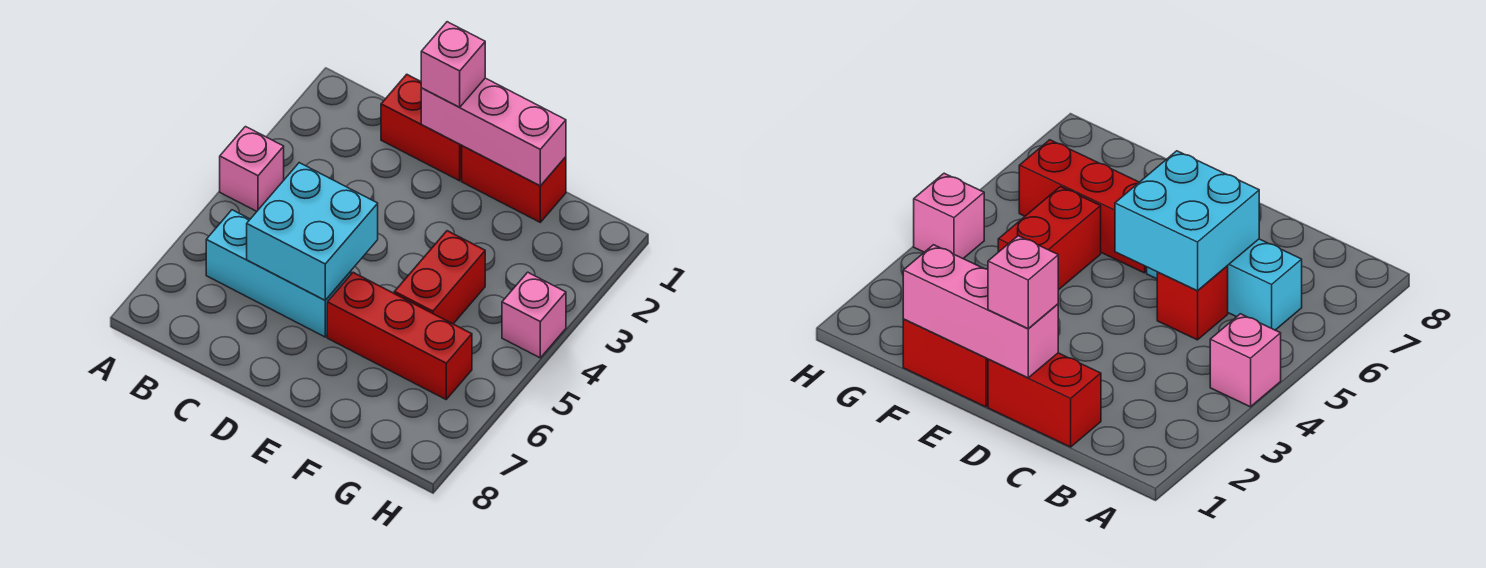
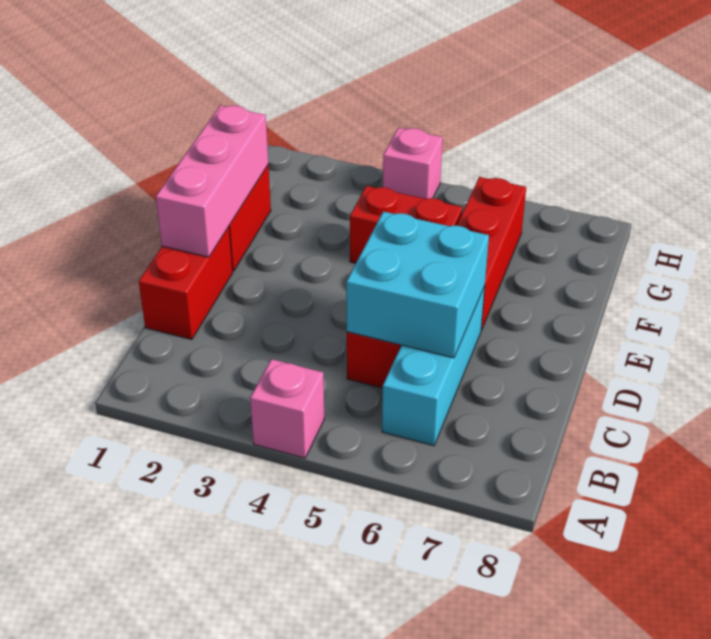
pink 1x1 brick [421,22,485,107] -> none

